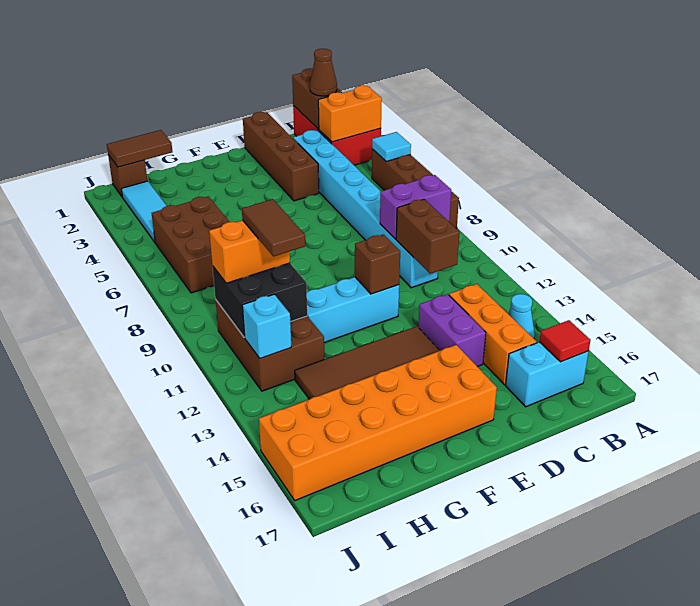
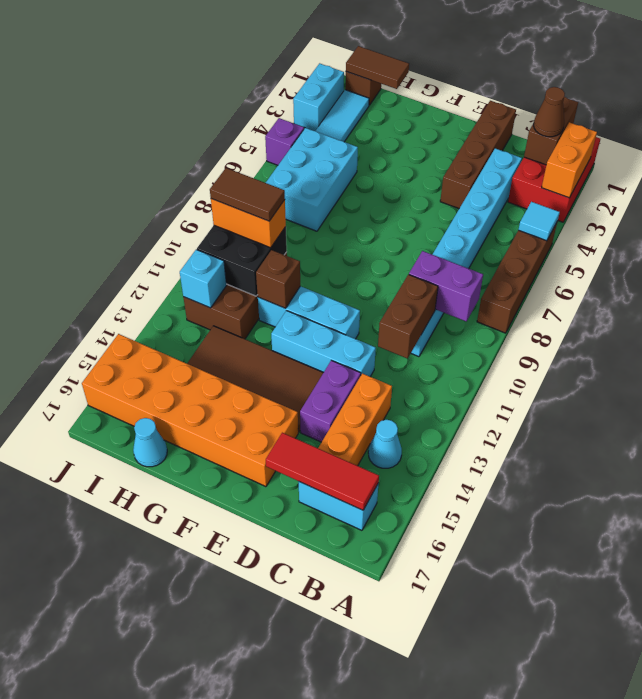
orange 1x2 brick [318,86,382,142] -> orange 1x2 brick turned to [542,122,597,198]
red 1x1 tile [539,320,590,362] -> red 1x3 tile [266,433,379,510]
none -> cyan 1x3 brick [271,311,376,376]
brown 1x1 brick [355,234,400,294] -> brown 1x1 brick moved to [256,250,300,308]
brown 2x3 brick [152,196,229,293] -> cyan 2x3 brick [266,128,358,231]
brown 1x2 tile [242,199,305,257] -> brown 1x2 tile turned to [210,168,285,221]
none -> cyan 1x1 cone [133,418,167,467]
none -> cyan 1x2 brick [293,63,344,131]
none -> purple 1x1 brick [265,118,304,165]

